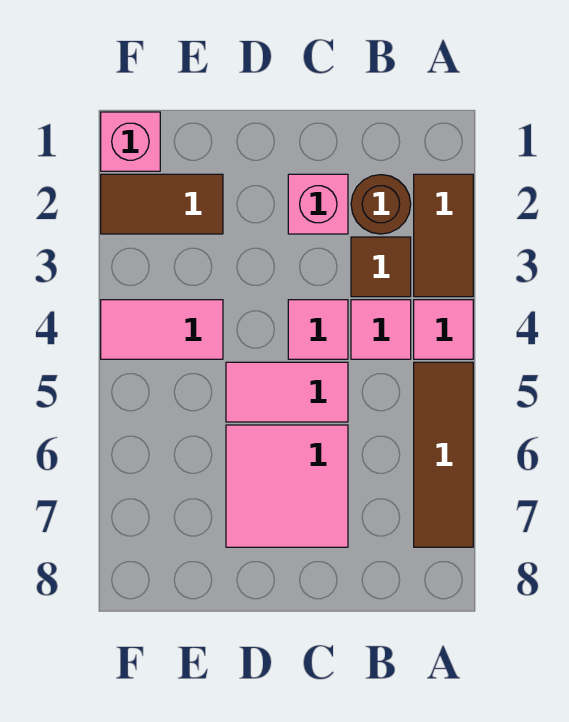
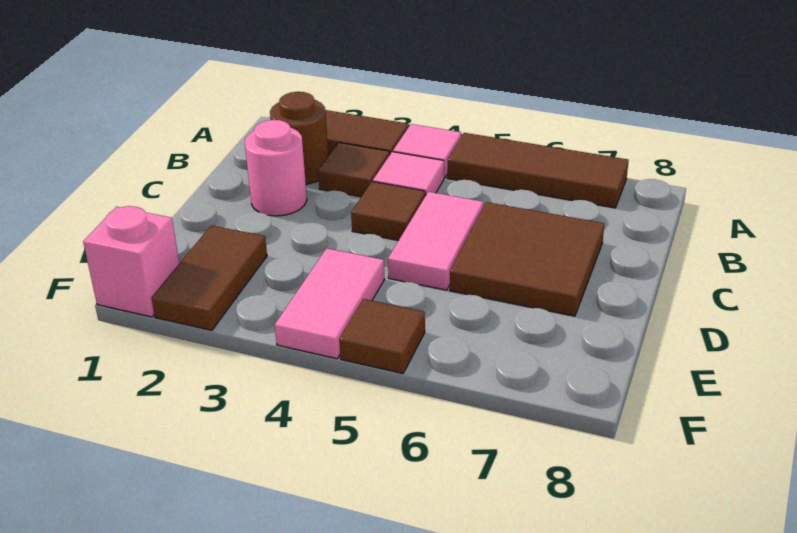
pink 1x1 brick [288,174,348,234] -> pink 1x1 round brick [245,120,307,216]
pink 1x1 tile [288,300,348,359] -> brown 1x1 tile [351,182,426,240]
pink 2x2 tile [226,425,348,547] -> brown 2x2 tile [450,202,604,316]
none -> brown 1x1 tile [339,299,425,373]

